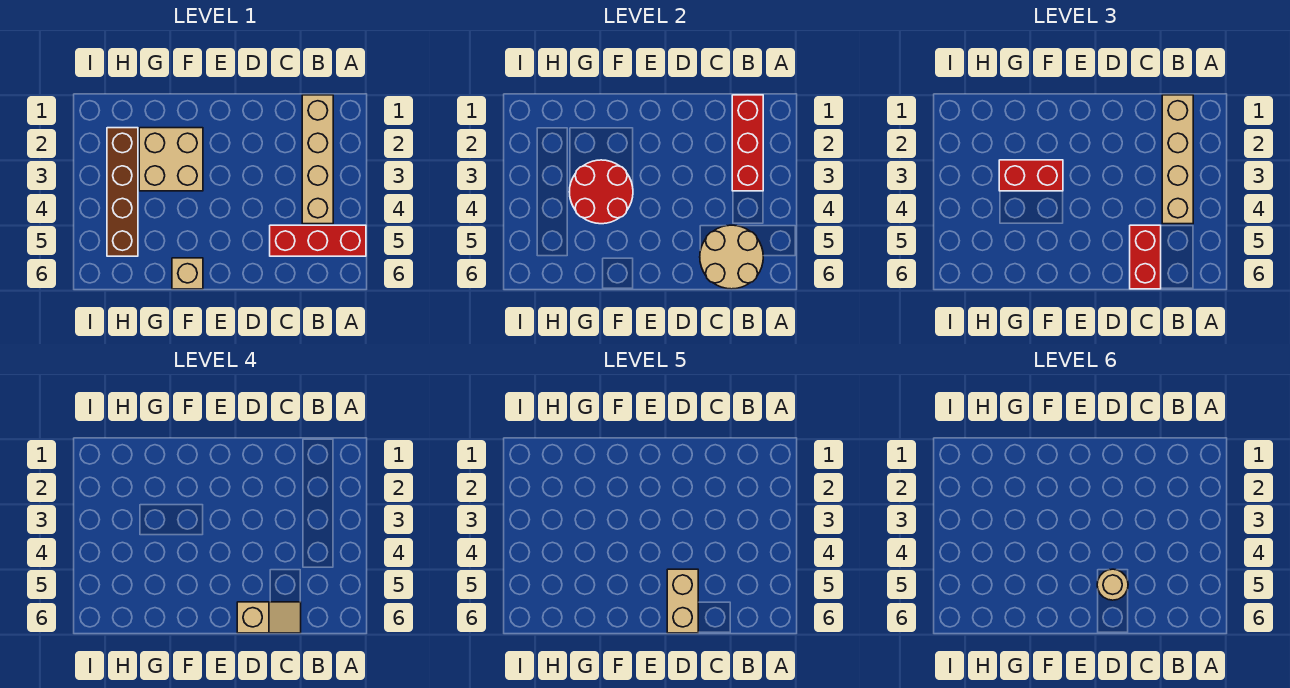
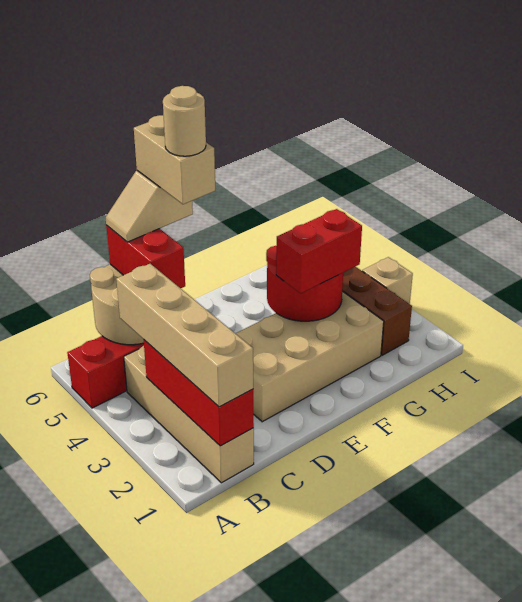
tan 2x2 brick [139,128,203,191] -> tan 2x4 brick [235,291,384,422]
tan 1x1 brick [172,258,203,289] -> tan 1x1 brick moved to [362,257,413,304]

